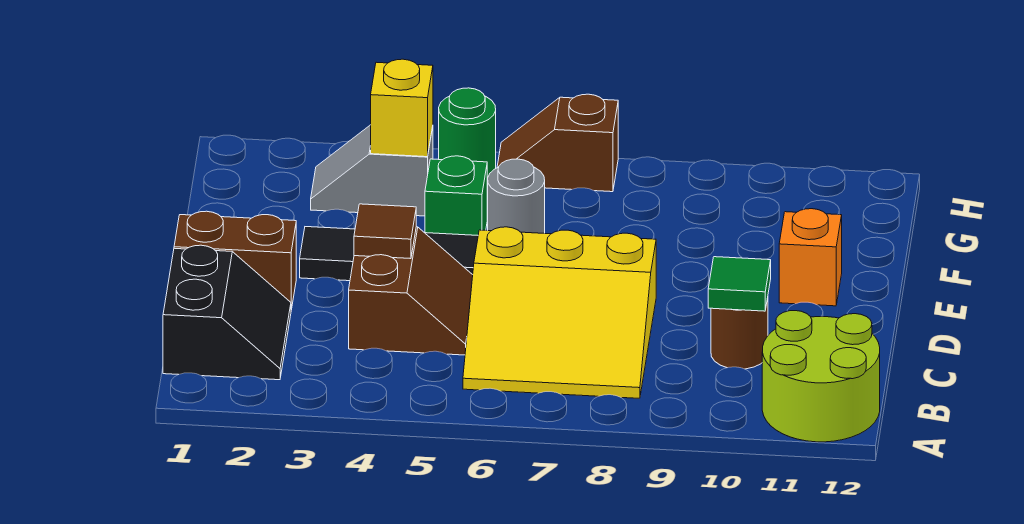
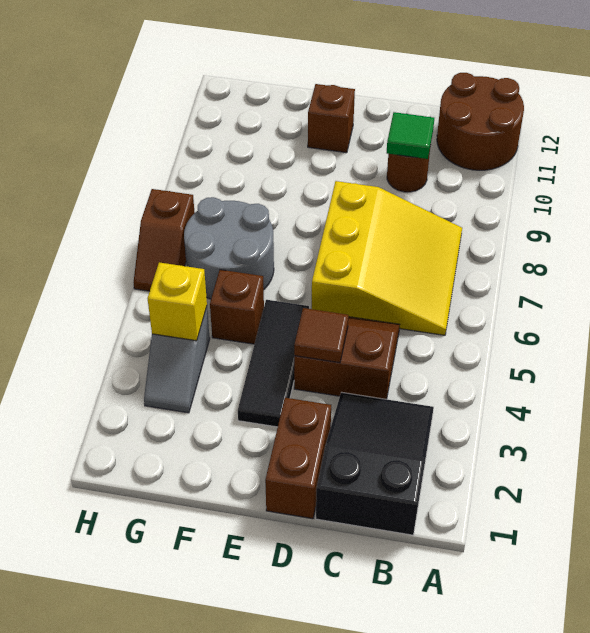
lime 2x2 round brick [762,311,880,442] -> brown 2x2 round brick [437,73,524,170]
black 2x2 slope [163,245,291,380] -> black 2x3 slope [316,392,434,535]
orange 1x1 brick [779,209,842,306] -> brown 1x1 brick [308,84,355,153]
green 1x1 brick [425,156,487,235] -> brown 1x1 brick [210,270,264,344]
grey 1x1 round brick [488,159,545,233] -> grey 2x2 round brick [184,197,274,299]
green 1x1 round brick [439,88,496,179] -> none

